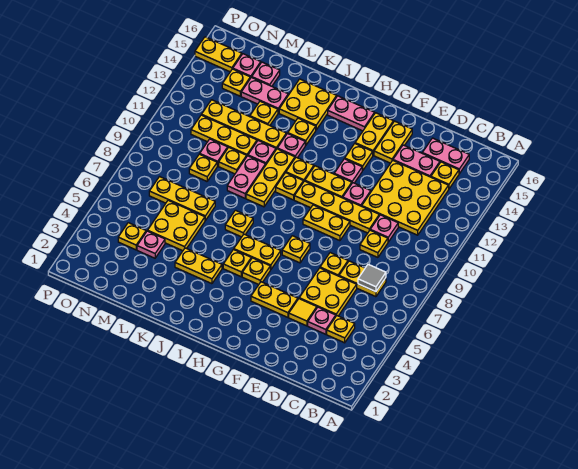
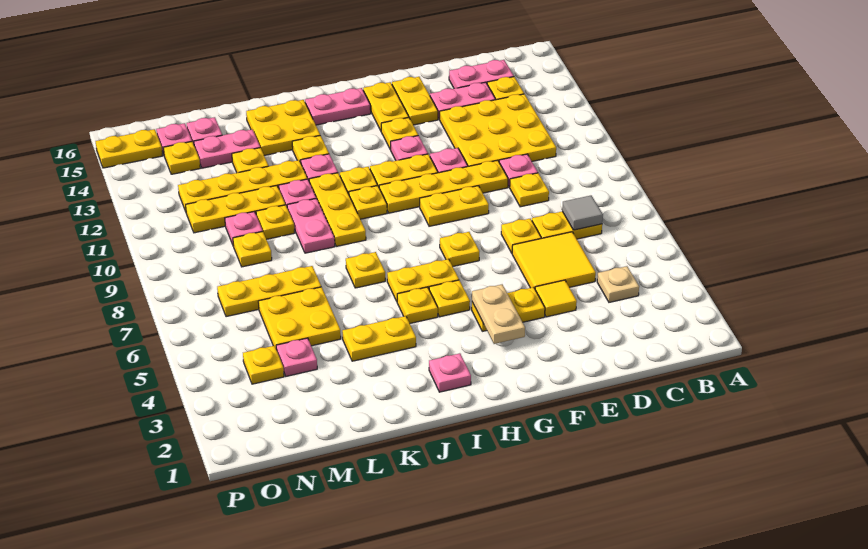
yellow 1x1 plate [327,316,355,343] -> tan 1x1 plate [597,266,639,302]
pink 1x1 plate [308,307,336,334] -> pink 1x1 plate moved to [429,353,471,392]
yellow 2x2 plate [299,268,357,316] -> yellow 2x2 tile [512,232,596,288]
none -> tan 1x2 plate [472,284,525,344]

